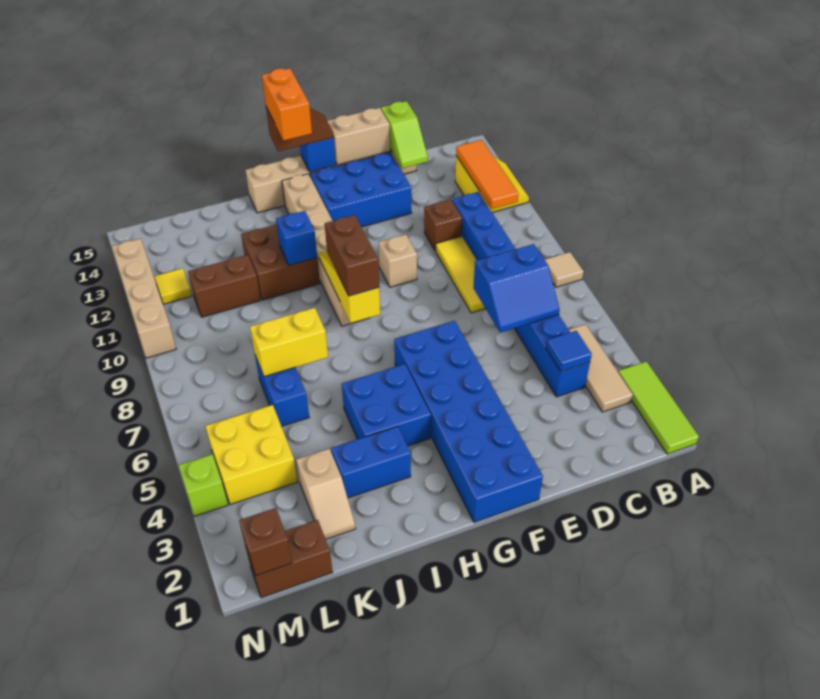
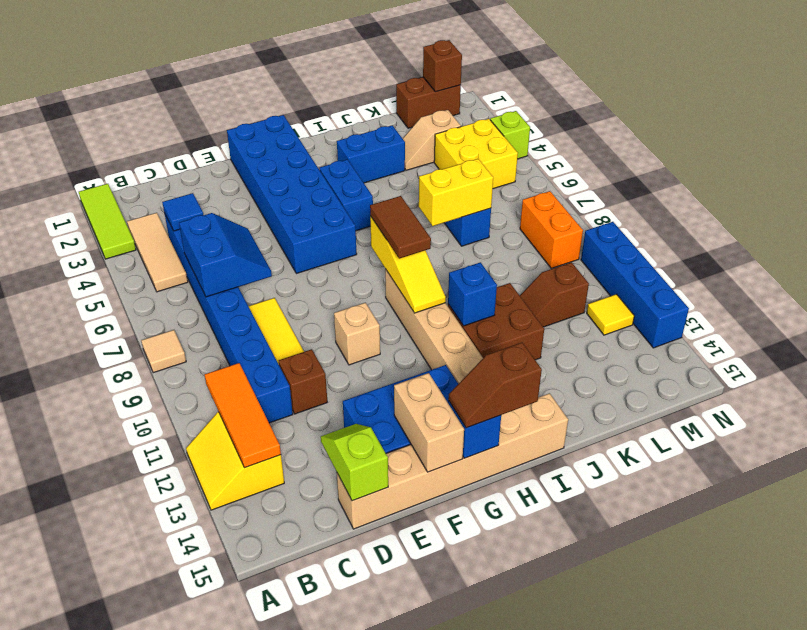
blue 2x2 slope [473,244,560,333] -> blue 2x2 slope turned to [179,213,272,297]
tan 1x2 brick [327,108,390,165] -> tan 1x2 brick turned to [394,373,464,472]
blue 2x2 brick [342,364,431,446] -> blue 1x2 brick [319,159,373,231]
brown 1x2 brick [325,215,379,296] -> brown 1x2 tile [370,196,431,258]
orange 1x2 brick [262,68,312,141] -> orange 1x2 brick moved to [520,191,583,268]
tan 1x2 slope [296,449,356,539] -> tan 1x2 slope turned to [403,110,461,170]
brown 1x2 brick [188,255,261,317] -> brown 1x2 slope [520,262,589,327]
tan 1x4 brick [112,239,176,358] -> blue 1x4 brick [581,222,689,348]

